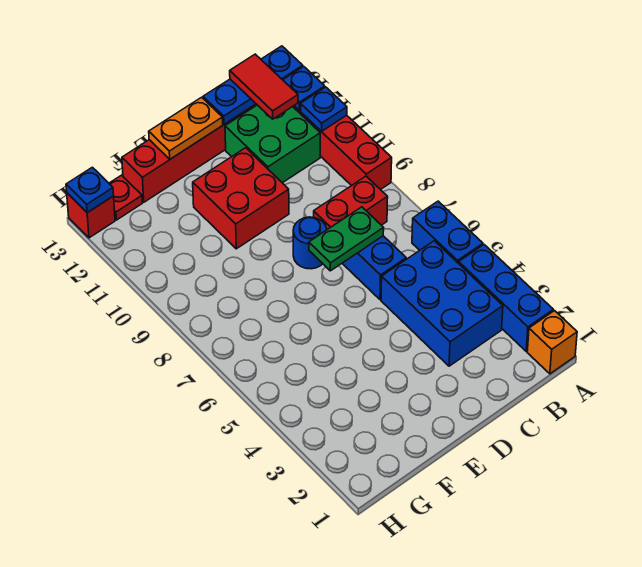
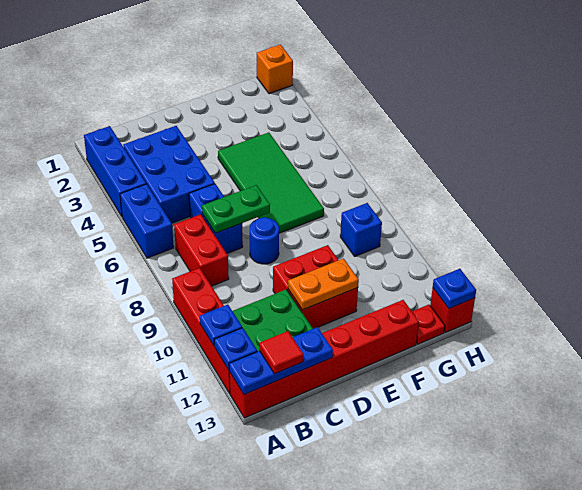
orange 1x1 brick [527,311,577,374] -> orange 1x1 brick moved to [257,45,293,94]
red 1x2 brick [314,176,388,230] -> red 1x2 brick turned to [174,214,229,286]
red 1x2 tile [230,54,298,119] -> red 1x1 tile [259,331,303,374]
orange 1x2 plate [149,97,223,159] -> orange 1x2 plate moved to [288,258,359,310]
none -> green 2x4 tile [218,132,324,233]
none -> blue 1x1 brick [340,203,382,256]

